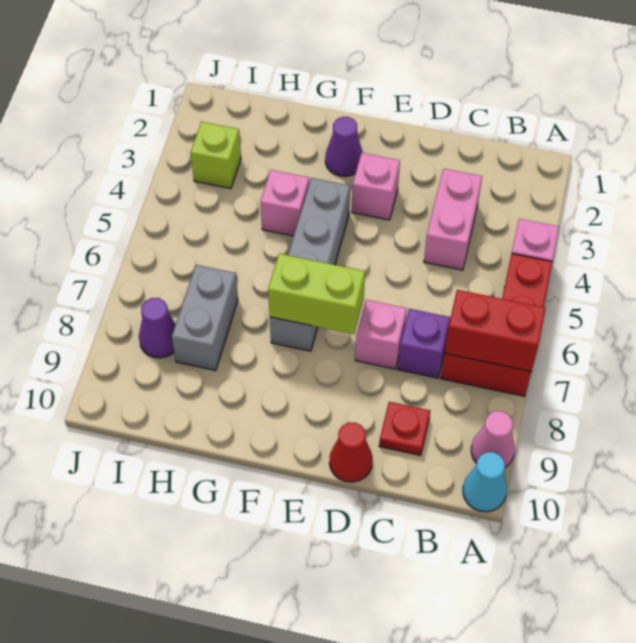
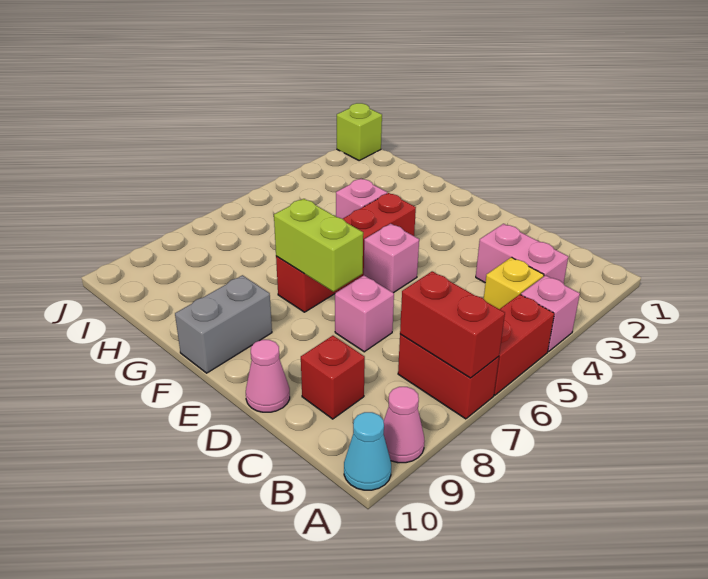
none -> yellow 1x1 brick [484,257,544,309]
pink 1x2 brick [424,169,482,270] -> pink 1x2 brick turned to [476,224,568,283]
purple 1x1 brick [398,309,450,378] -> none
red 1x1 plate [379,402,430,456] -> red 1x1 brick [301,336,365,419]
red 1x1 cone [329,423,373,482] -> pink 1x1 cone [246,340,290,412]
pink 1x1 brick [352,153,400,220] -> pink 1x1 brick moved to [364,224,419,293]
purple 1x1 cone [325,117,363,176] -> none
grey 1x4 brick [270,178,350,351] -> red 1x4 brick [276,193,416,312]
grey 1x2 brick [172,265,238,371] -> grey 1x2 brick moved to [175,275,272,373]
lime 1x1 brick [191,122,241,189] -> lime 1x1 brick moved to [337,103,382,160]
purple 1x1 cone [139,298,176,358] -> none

